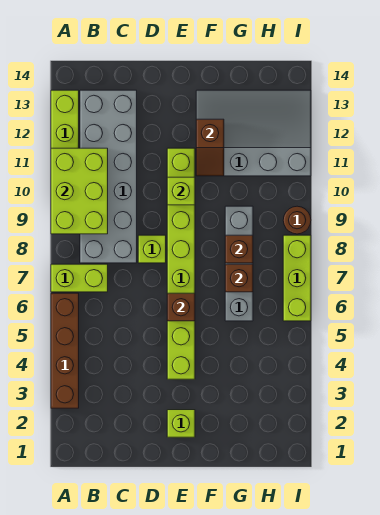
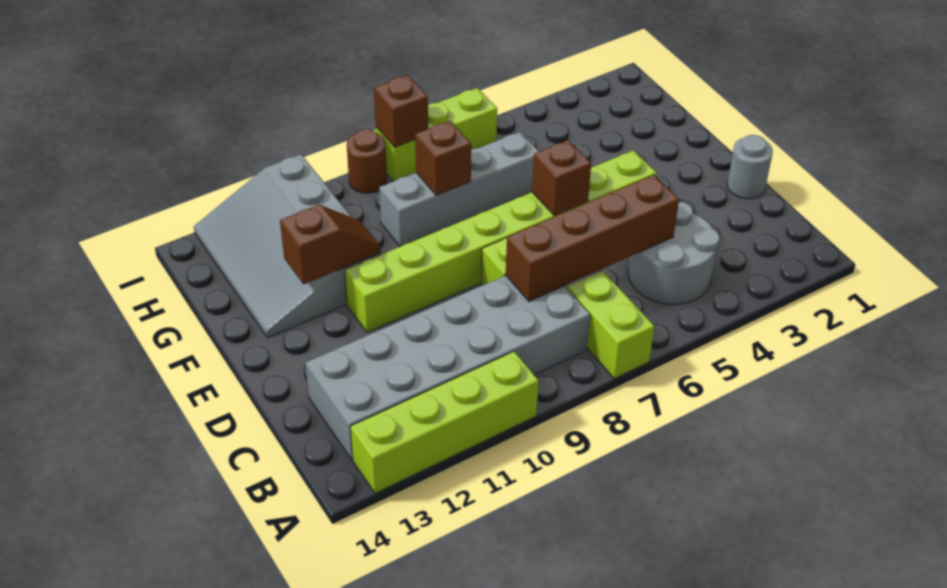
brown 1x4 brick [51,293,79,408] -> brown 1x4 brick moved to [506,175,679,301]
lime 2x3 brick [51,148,108,234] -> none
none -> grey 2x2 round brick [628,202,720,304]
none -> grey 1x1 round brick [727,135,773,199]
lime 1x1 brick [167,410,195,437] -> none
lime 1x1 brick [167,177,195,205] -> none
brown 1x1 brick [225,264,253,292] -> brown 1x1 brick moved to [374,75,428,147]

